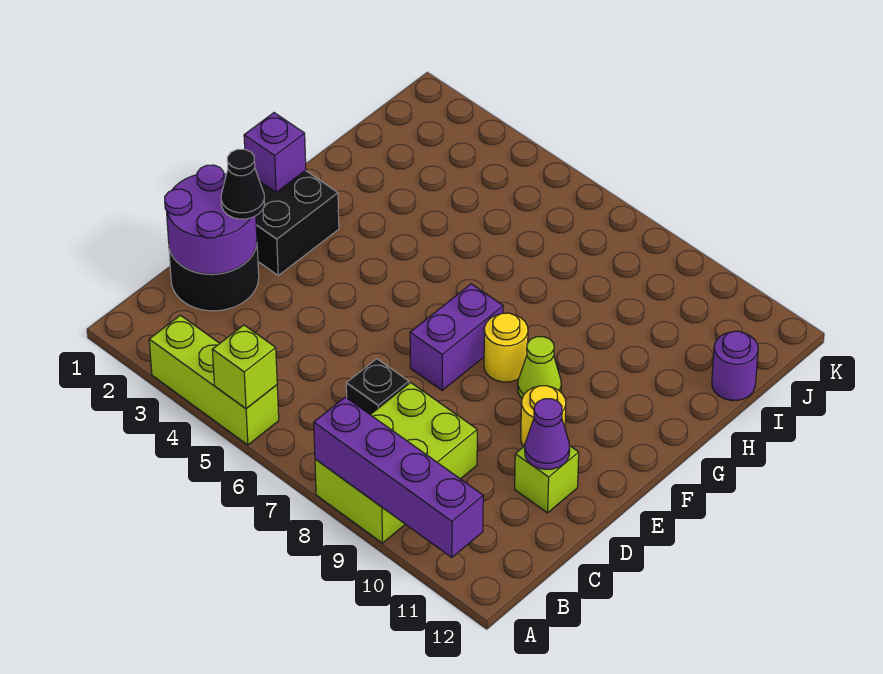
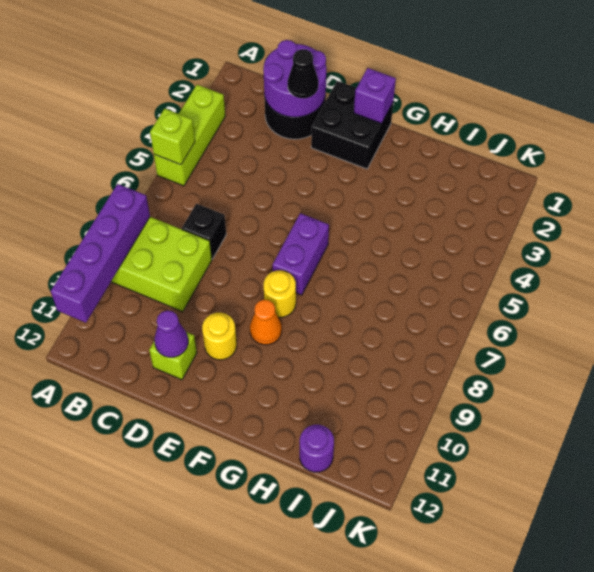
purple 1x2 brick [410,284,503,390] -> purple 1x2 brick turned to [273,213,329,295]
lime 1x1 cone [518,337,561,398] -> orange 1x1 cone [250,300,282,345]

